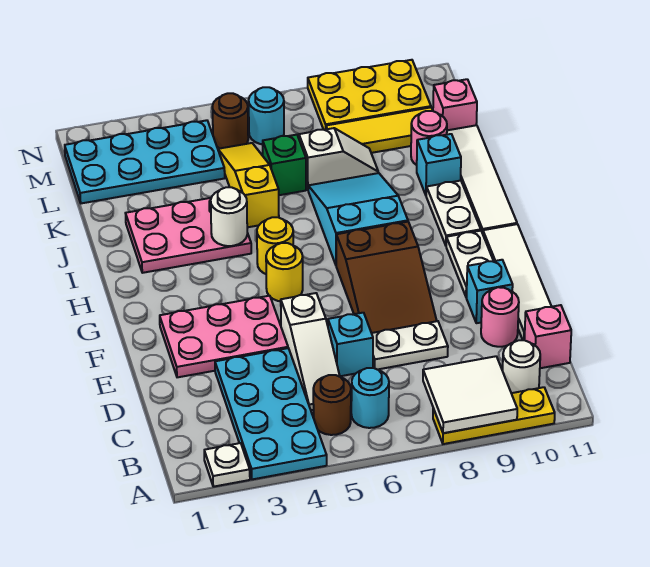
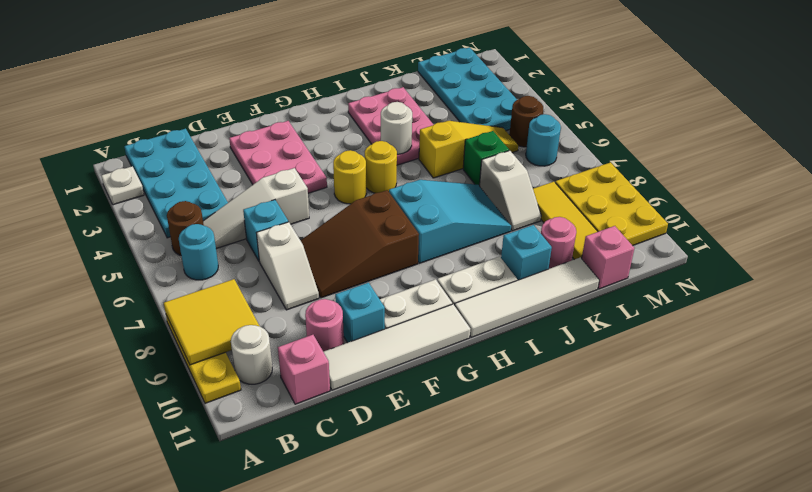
cyan 2x4 plate [215,348,327,479] -> cyan 2x4 plate turned to [124,129,228,238]
white 2x2 tile [423,356,517,433] -> yellow 2x2 tile [164,279,259,365]
white 1x2 plate [372,321,448,370] -> white 1x2 slope [257,222,319,310]

